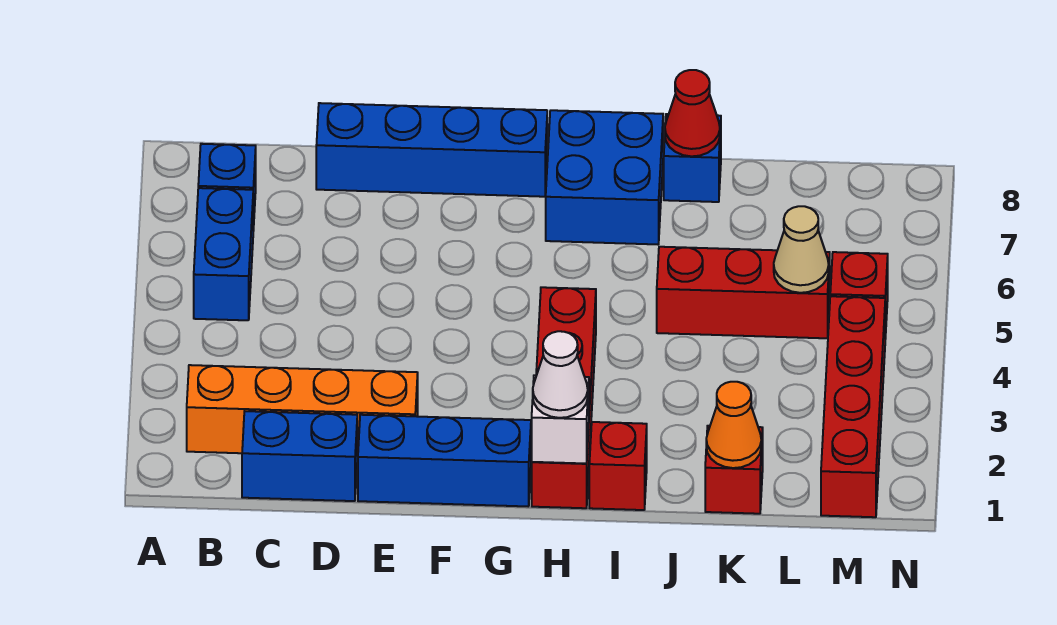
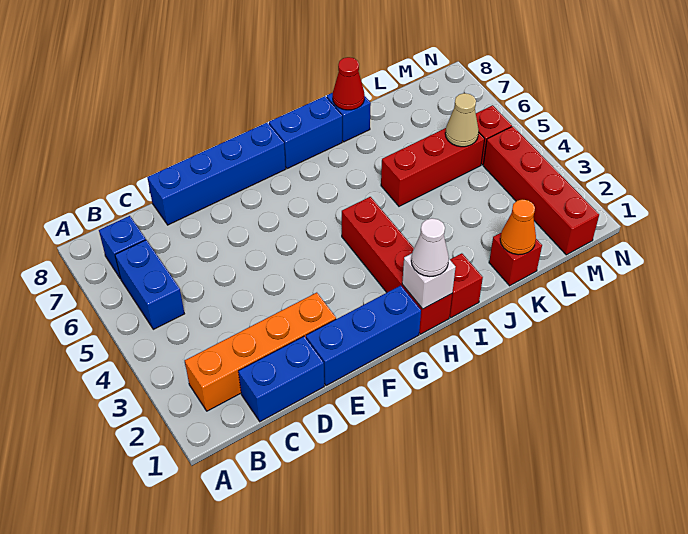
blue 2x2 brick [546,110,663,244] -> blue 1x2 brick [269,96,342,169]

